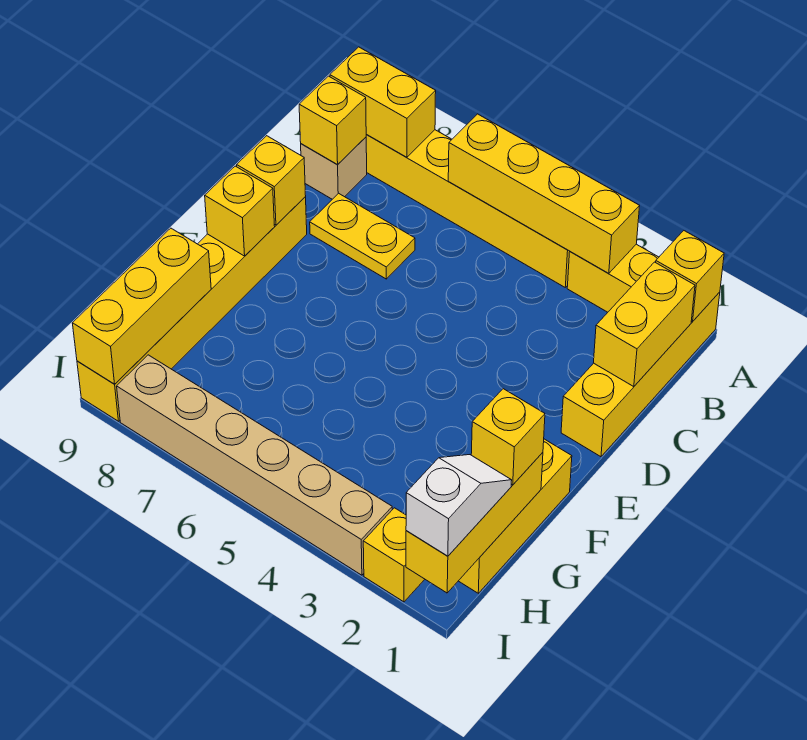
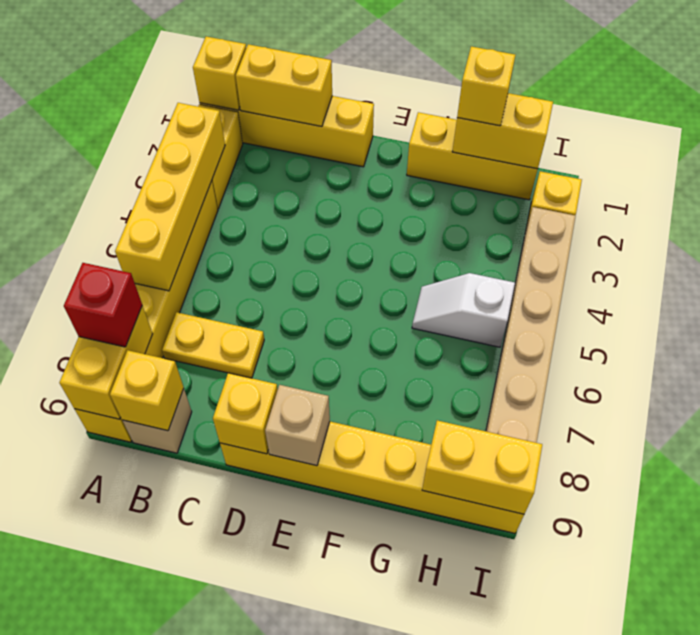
none -> red 1x1 brick [64,263,142,347]
yellow 1x2 plate [310,193,415,279] -> yellow 1x2 plate turned to [162,312,264,378]
yellow 1x1 brick [205,166,275,256] -> tan 1x1 brick [265,385,330,466]
yellow 1x3 brick [406,452,543,593] -> yellow 1x2 brick [452,93,553,169]
yellow 1x3 brick [72,228,211,384] -> yellow 1x2 brick [422,420,542,514]
white 1x2 slope [406,455,512,556] -> white 1x2 slope moved to [412,273,515,347]

